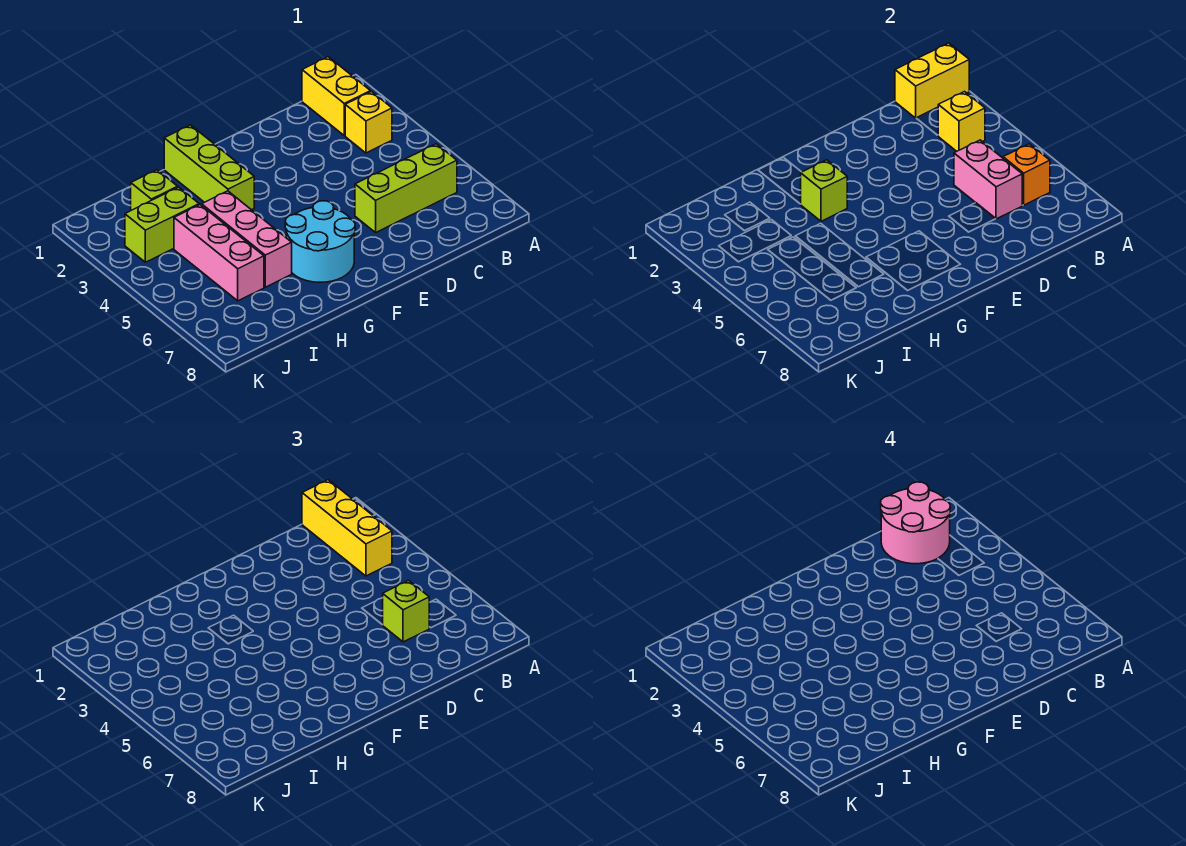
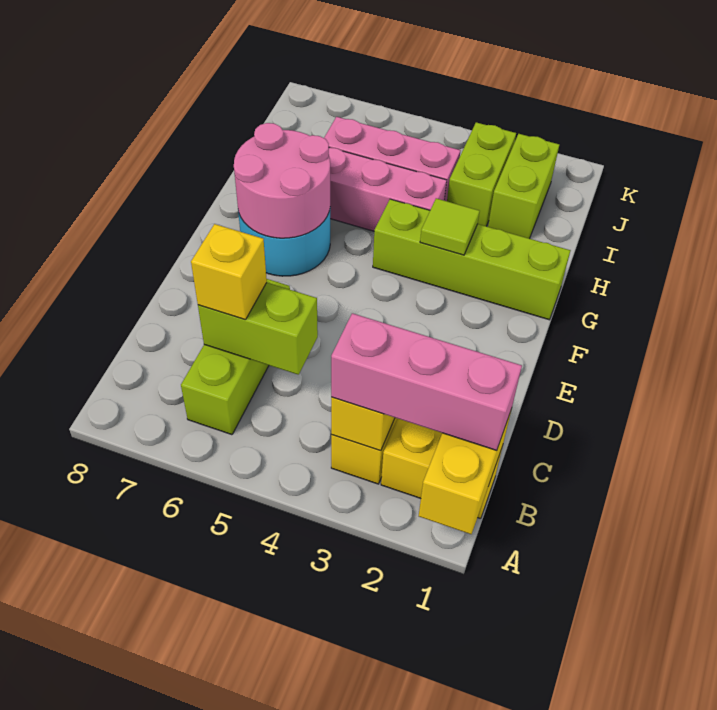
yellow 1x3 brick [302,480,392,576] -> pink 1x3 brick [331,313,522,451]
pink 2x2 round brick [881,482,950,564] -> pink 2x2 round brick moved to [234,123,330,238]
orange 1x1 brick [1003,144,1050,205] -> none
pink 1x2 brick [954,140,1022,219] -> lime 1x2 brick [198,283,318,375]
lime 1x1 brick [383,580,429,642] -> yellow 1x1 brick [191,224,267,320]
lime 1x3 brick [164,125,254,210] -> lime 1x4 brick [373,199,571,320]
lime 1x1 brick [801,160,847,221] -> lime 1x1 tile [420,198,480,255]
lime 1x1 brick [131,170,178,210] -> lime 1x2 brick [488,134,559,238]

